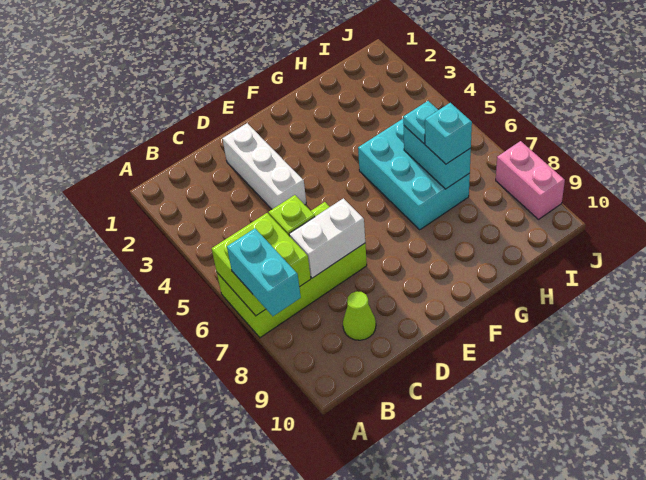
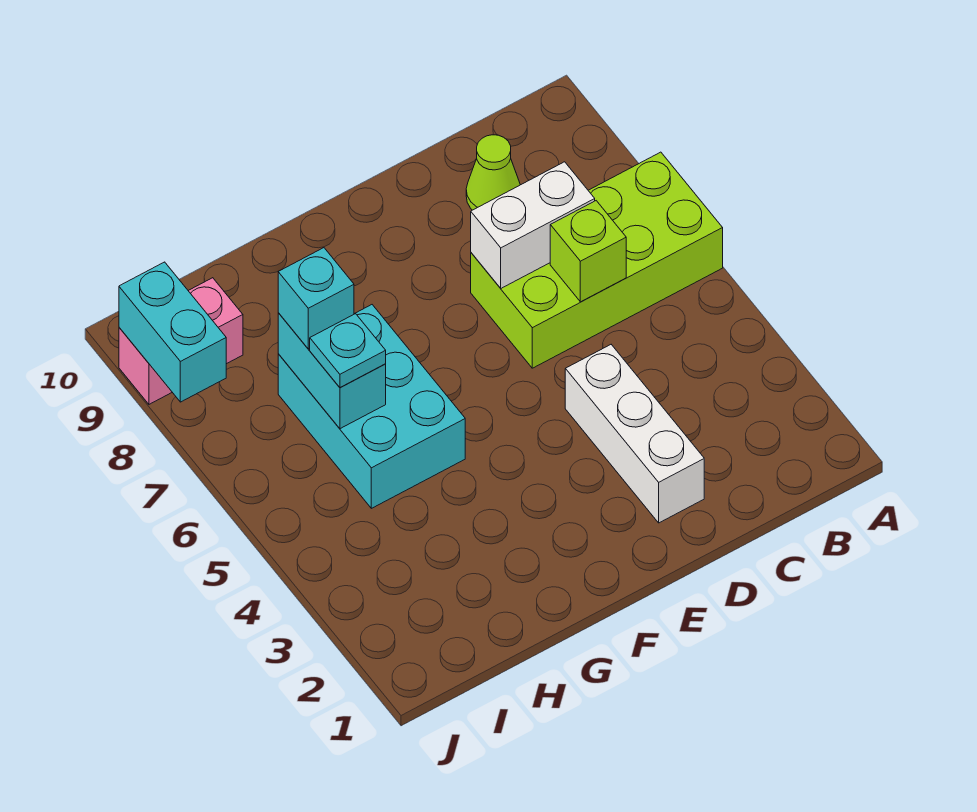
lime 2x2 brick [212,213,311,316] -> none
cyan 1x2 brick [227,229,301,316] -> cyan 1x2 brick moved to [119,262,226,402]
pink 1x2 brick [496,141,565,220] -> pink 1x2 brick turned to [119,278,243,404]

